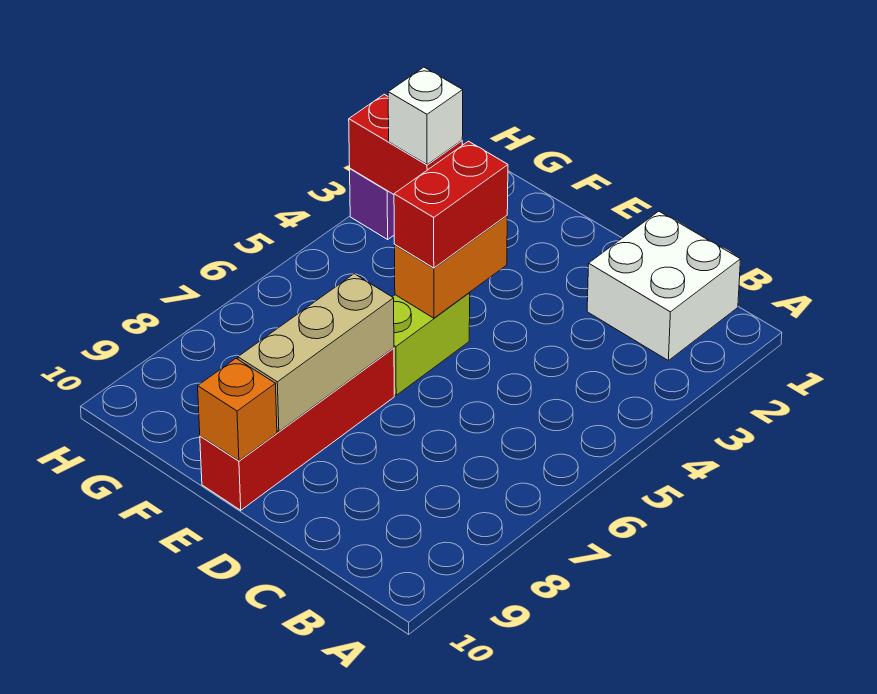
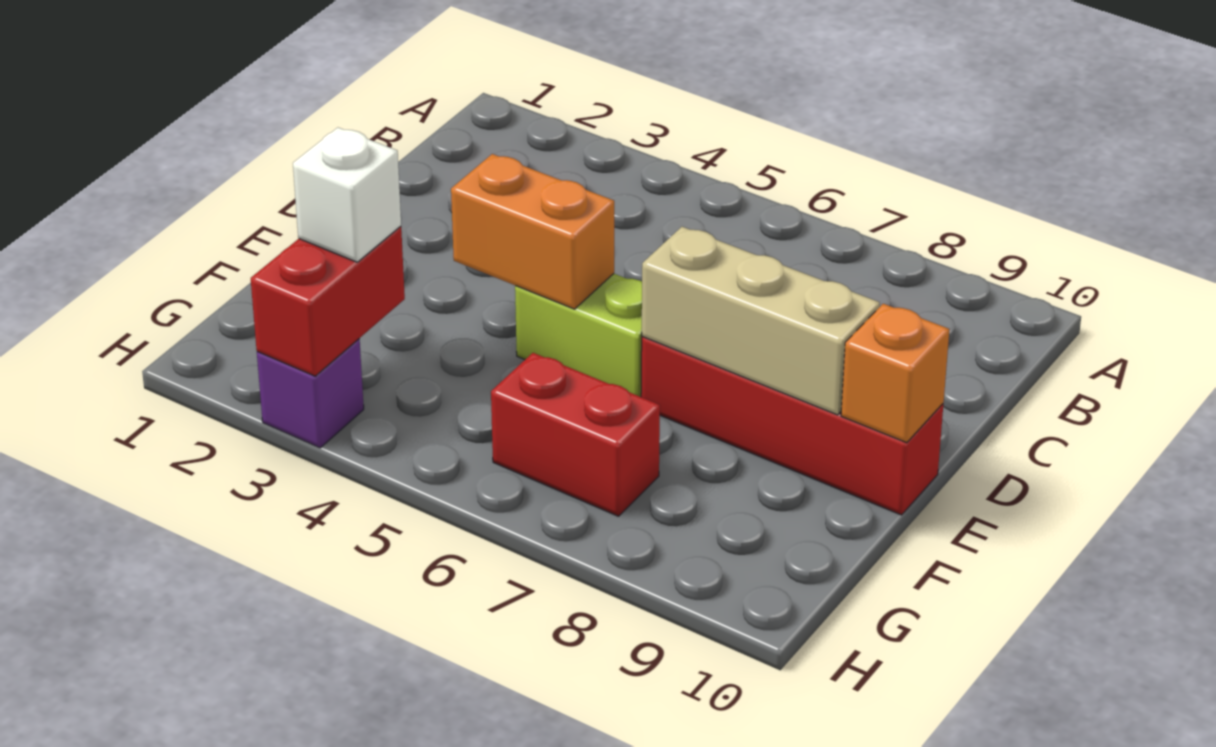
white 2x2 brick [587,211,741,360] -> none
red 1x2 brick [394,141,508,268] -> red 1x2 brick moved to [491,353,660,516]

